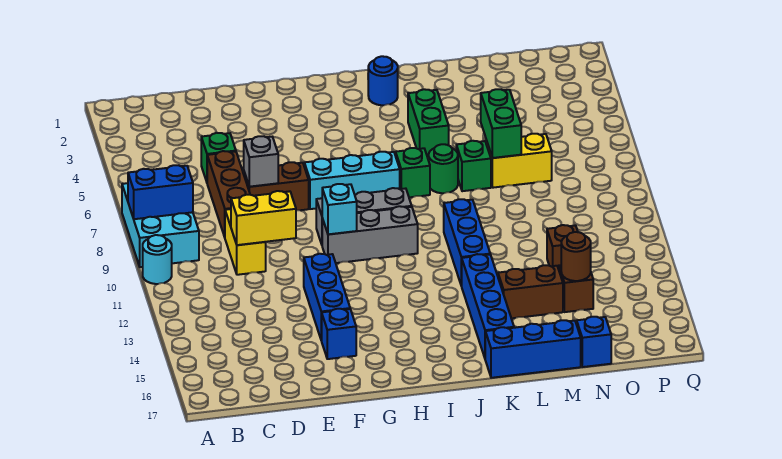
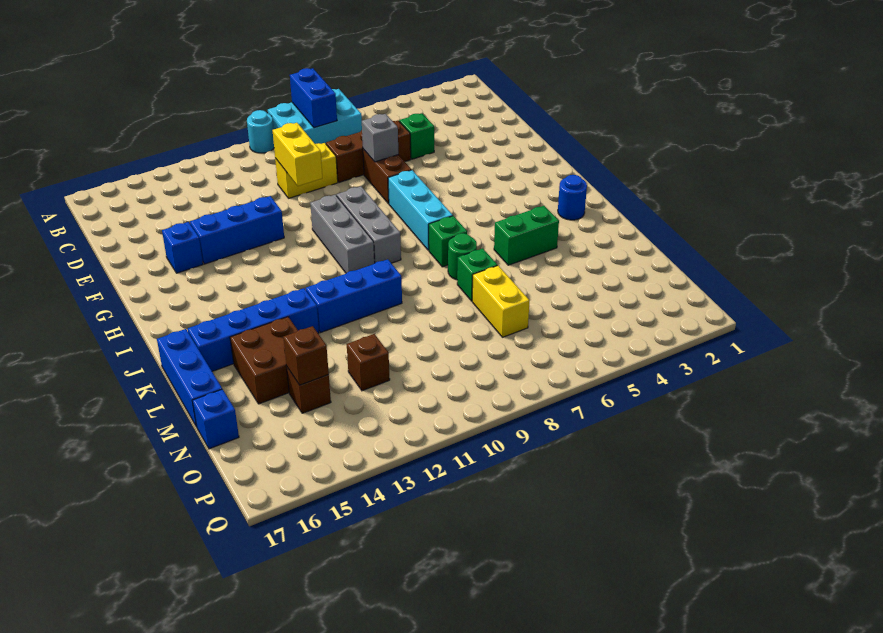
cyan 1x1 brick [322,184,357,234] -> none
brown 1x2 brick [498,265,563,318] -> brown 2x2 brick [230,317,298,404]
green 1x2 brick [481,89,521,158] -> none
brown 1x1 round brick [561,232,591,281] -> brown 1x1 brick [283,326,329,385]

